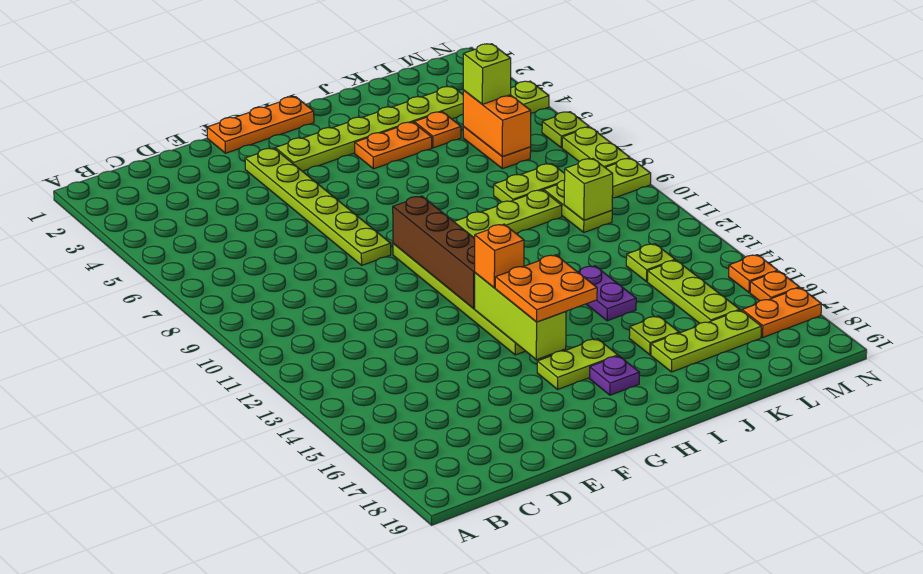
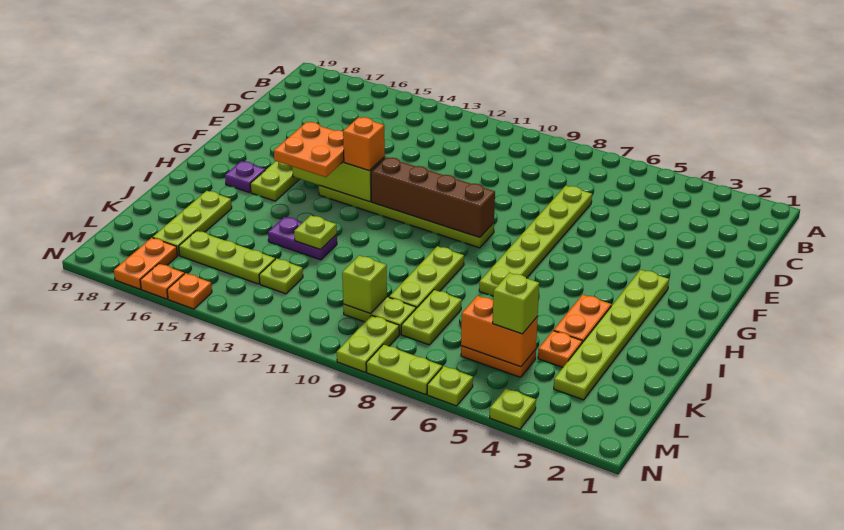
orange 1x3 plate [207,97,314,153] -> none
lime 1x6 plate [245,148,391,265] -> lime 1x6 plate turned to [479,186,592,296]
lime 1x1 plate [629,316,679,355] -> lime 1x1 plate moved to [294,215,337,250]

